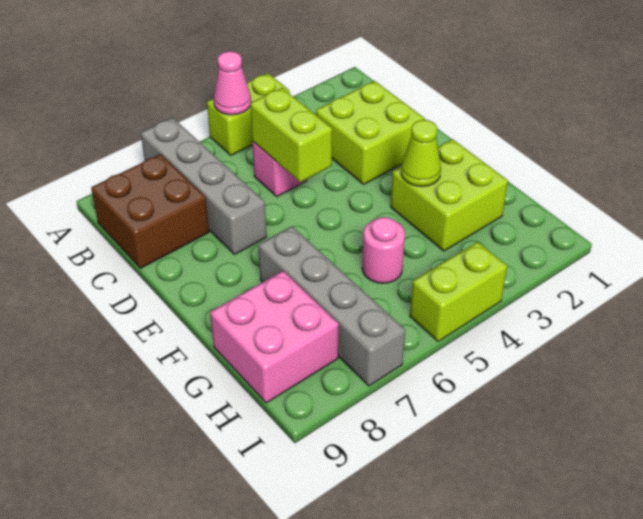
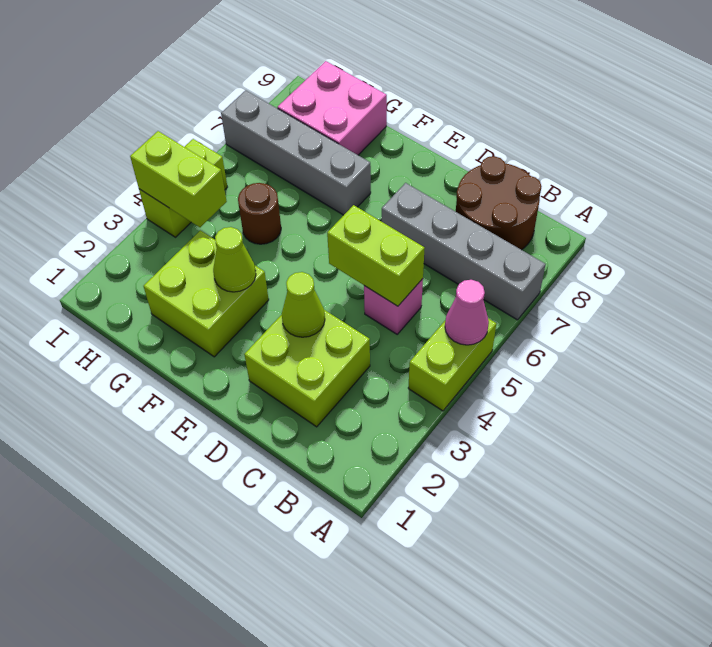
brown 2x2 brick [91,154,209,268] -> brown 2x2 round brick [456,156,542,250]
none -> lime 1x1 cone [282,272,325,337]
pink 1x1 round brick [362,217,405,283] -> brown 1x1 round brick [238,183,281,244]
none -> lime 1x2 brick [130,131,227,227]

